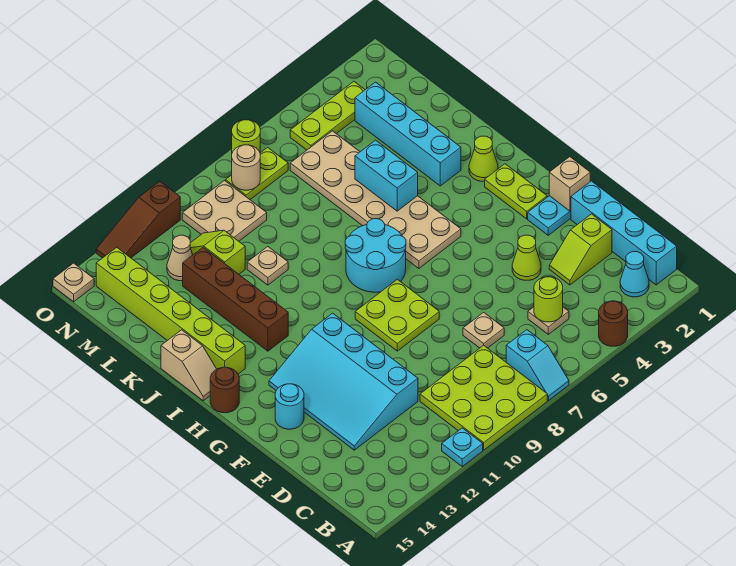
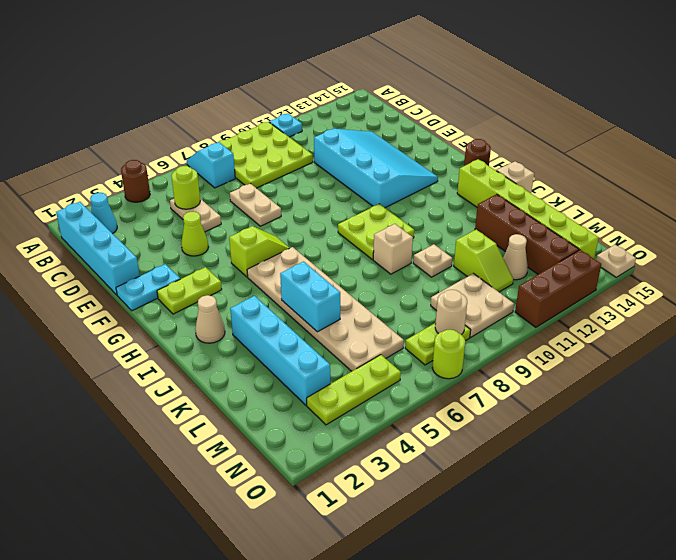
tan 1x1 plate [528,307,569,334] -> tan 1x2 plate [170,199,221,232]
lime 1x2 slope [549,214,612,285] -> lime 1x2 slope moved to [229,226,289,277]
tan 1x1 plate [463,312,504,348] -> tan 1x2 plate [230,183,281,226]
tan 1x1 brick [549,157,590,211] -> tan 1x1 brick moved to [373,224,413,274]
lime 2x2 plate [355,279,439,351] -> lime 2x2 plate moved to [338,204,414,260]
cyan 1x1 round brick [275,384,304,429] -> none
lime 1x2 plate [485,164,547,219] -> lime 1x2 plate turned to [157,267,222,314]
cyan 2x2 round brick [345,219,406,292] -> none
lime 1x1 cone [469,136,498,181] -> tan 1x1 cone [195,295,225,343]
brown 1x4 brick [183,247,288,351] -> brown 1x4 brick moved to [475,194,579,274]
brown 1x3 slope [96,181,180,258] -> brown 1x3 brick [515,250,601,327]

